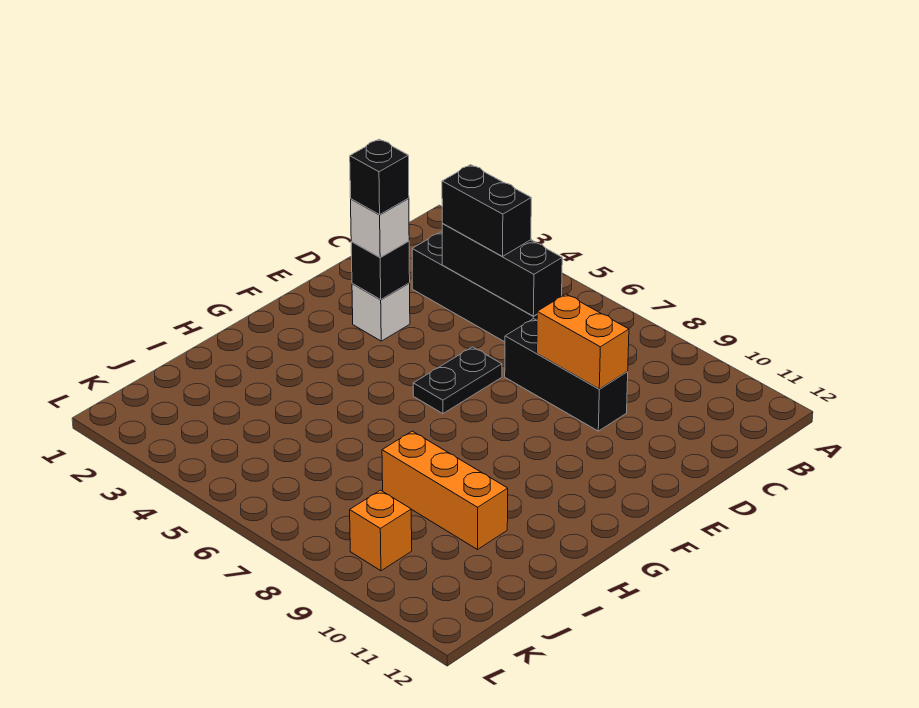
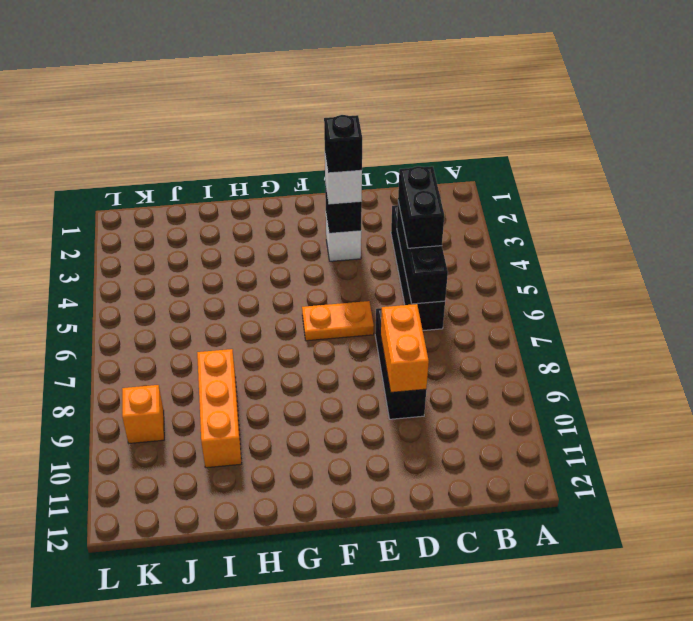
black 1x2 plate [413,347,502,414] -> orange 1x2 plate [302,301,374,341]

